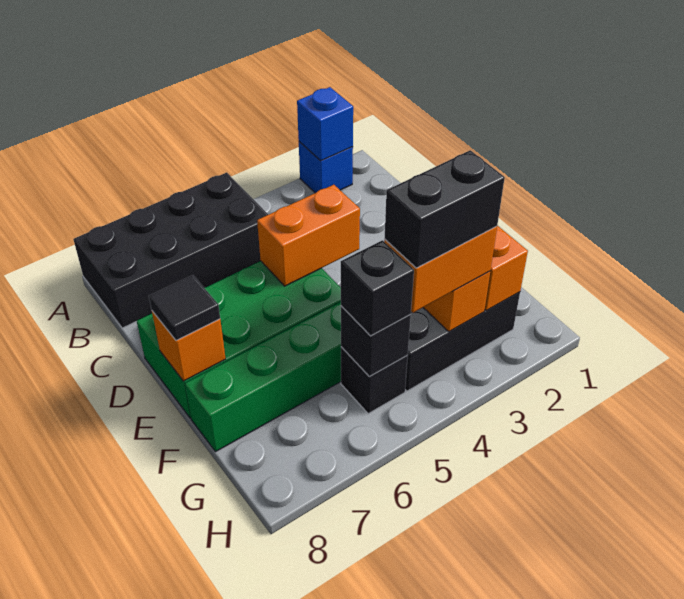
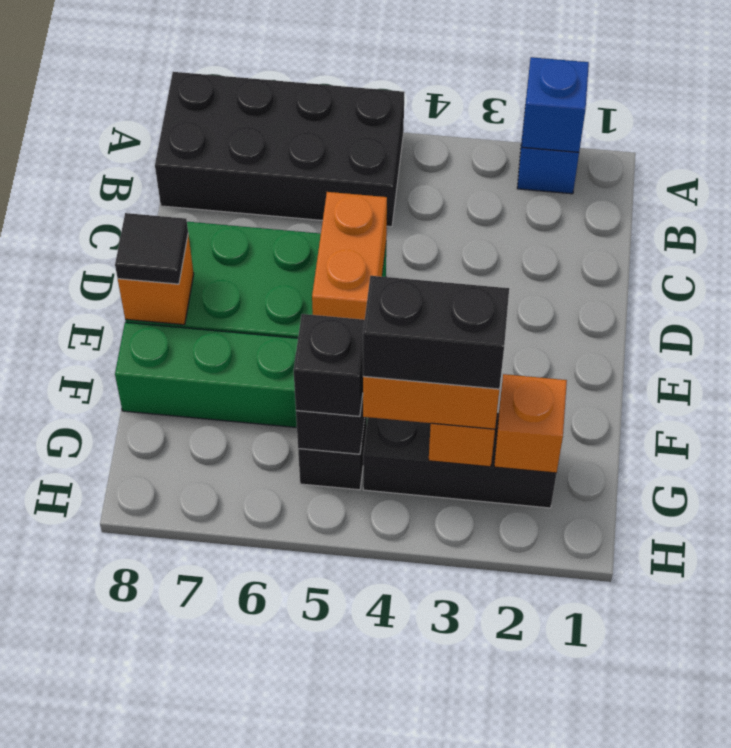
orange 1x2 brick [257,185,360,286] -> orange 1x2 brick turned to [312,192,387,320]

